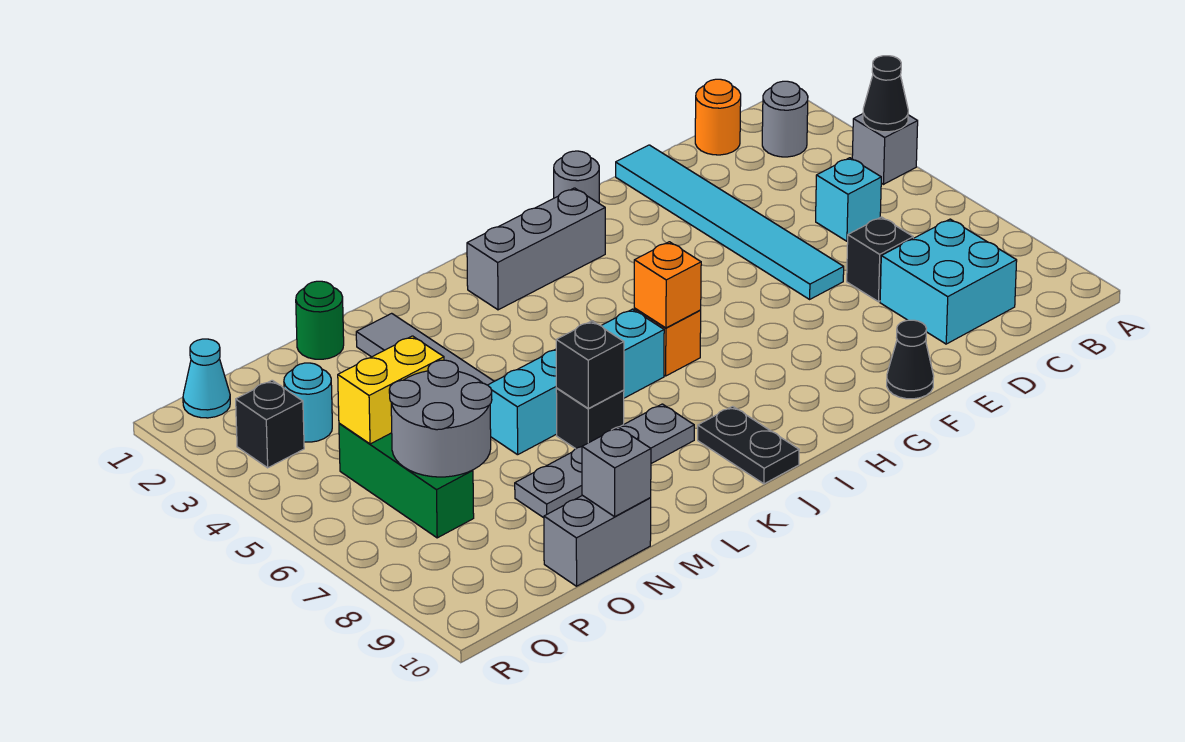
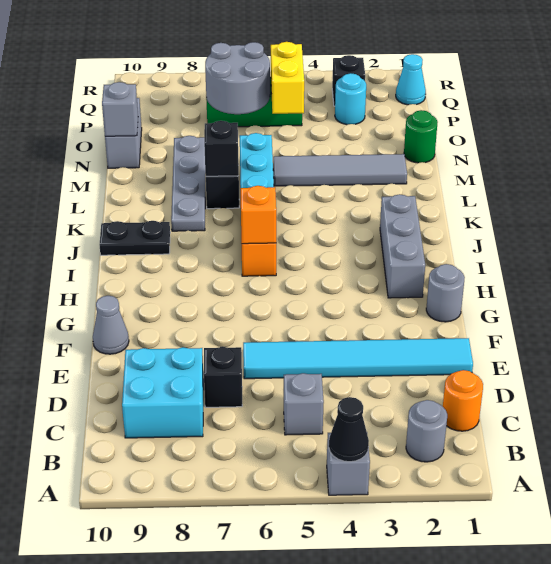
cyan 1x1 brick [816,158,881,241] -> grey 1x1 brick [284,373,324,435]
black 1x1 cone [887,320,934,399] -> grey 1x1 cone [93,296,129,354]

